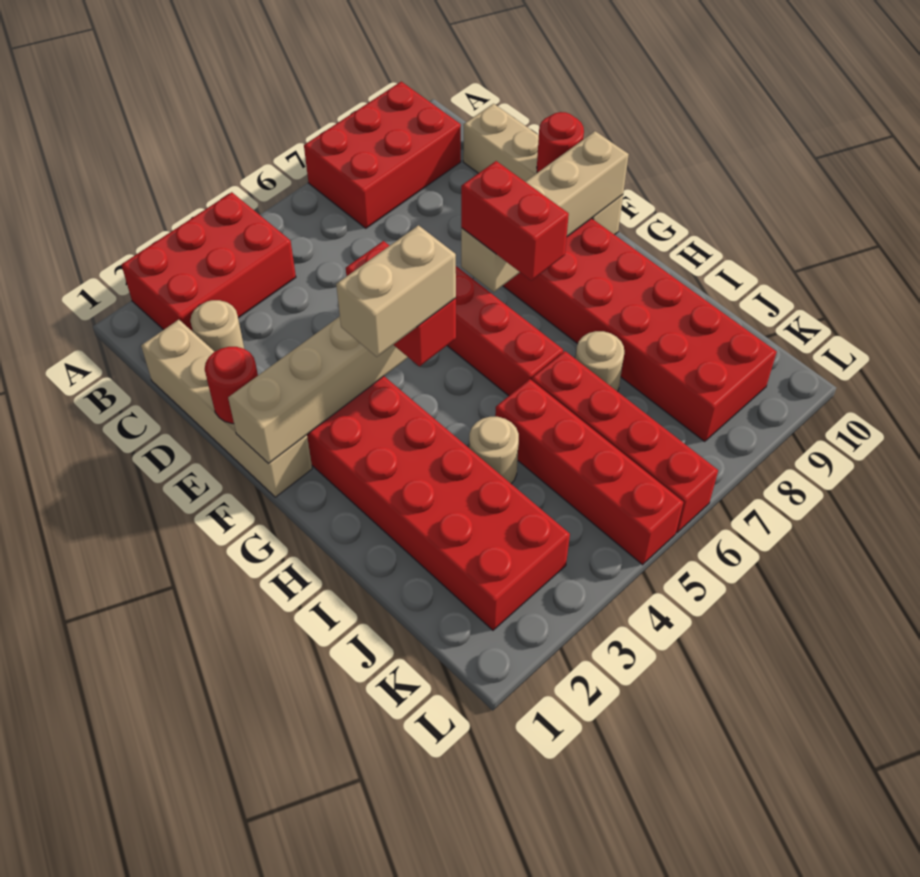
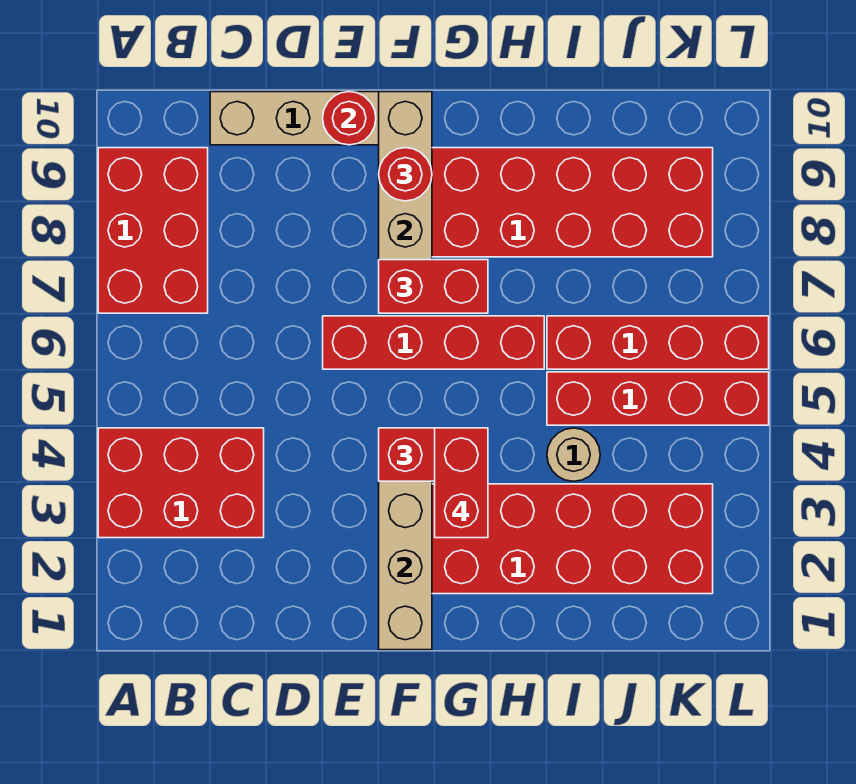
red 2x3 brick [121,192,296,332] -> red 2x3 brick turned to [98,428,264,538]
tan 1x4 brick [141,320,312,497] -> none
tan 1x1 round brick [190,300,244,352] -> none
red 1x1 round brick [205,347,258,424] -> red 1x1 round brick moved to [379,148,432,201]
tan 1x2 brick [336,225,456,357] -> red 1x2 brick [435,428,488,538]
tan 1x1 round brick [575,331,624,392] -> none

